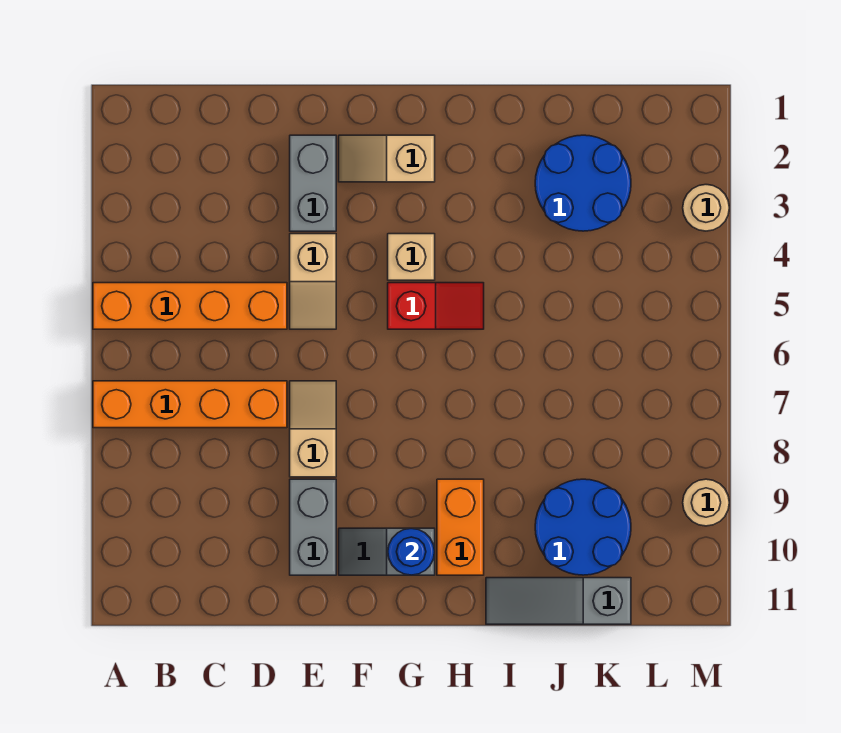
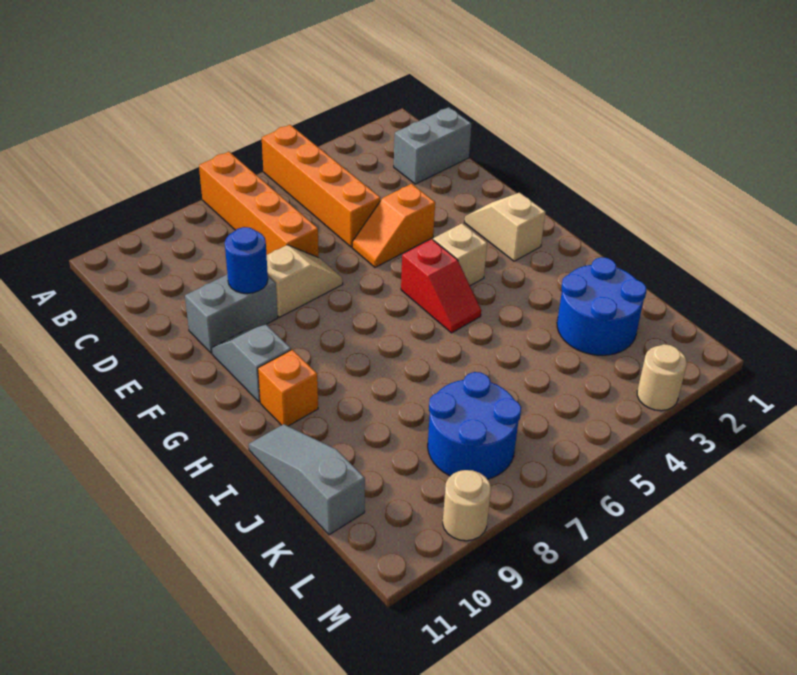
grey 1x2 brick [290,135,336,231] -> grey 1x2 brick moved to [394,107,472,184]
tan 1x2 slope [290,234,336,329] -> orange 1x2 slope [352,184,435,267]
blue 1x1 round brick [388,528,435,575] -> blue 1x1 round brick moved to [225,227,268,294]
orange 1x2 brick [437,479,484,575] -> orange 1x1 brick [258,350,318,426]
blue 2x2 round brick [535,479,631,575] -> blue 2x2 round brick moved to [428,372,521,479]

